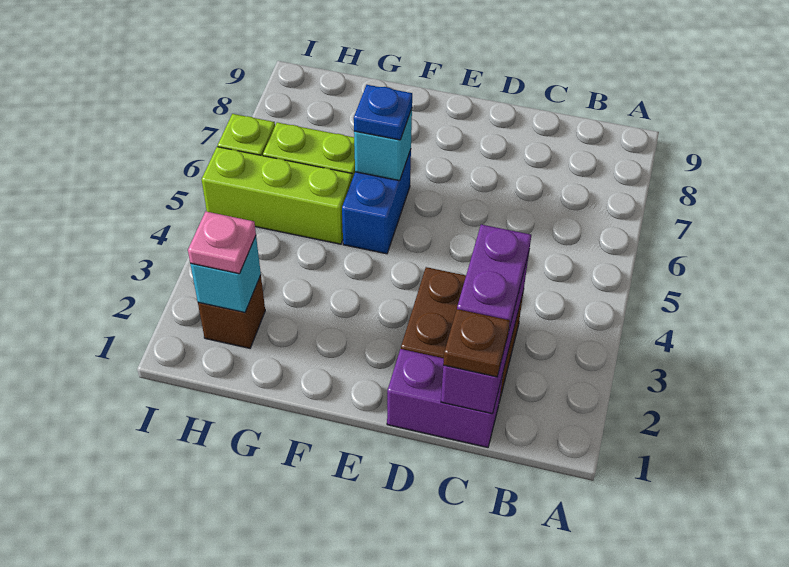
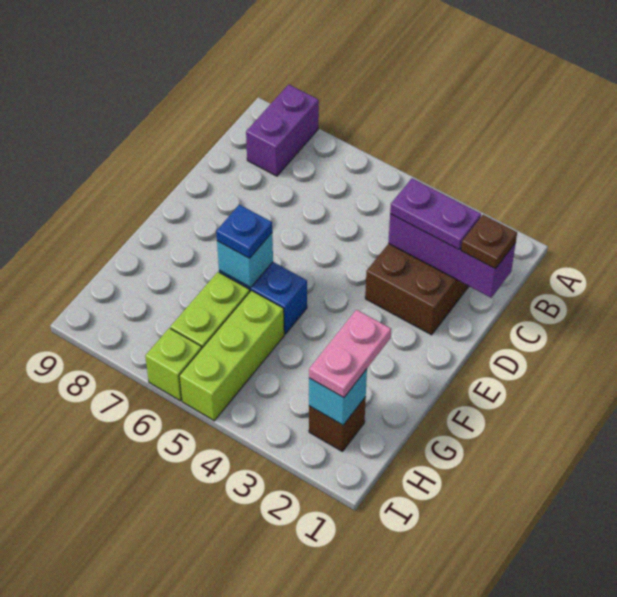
purple 1x2 brick [387,349,503,447] -> purple 1x2 brick moved to [246,84,319,176]
pink 1x1 plate [188,211,256,274] -> pink 1x2 plate [309,310,391,398]

